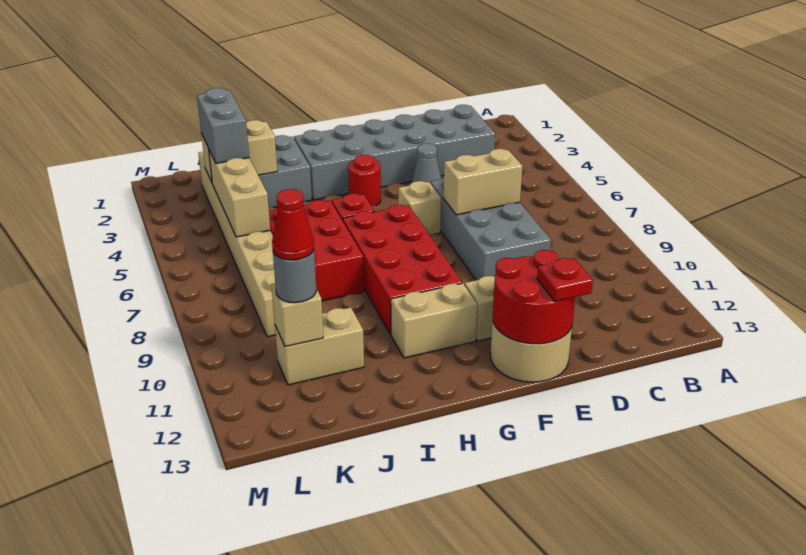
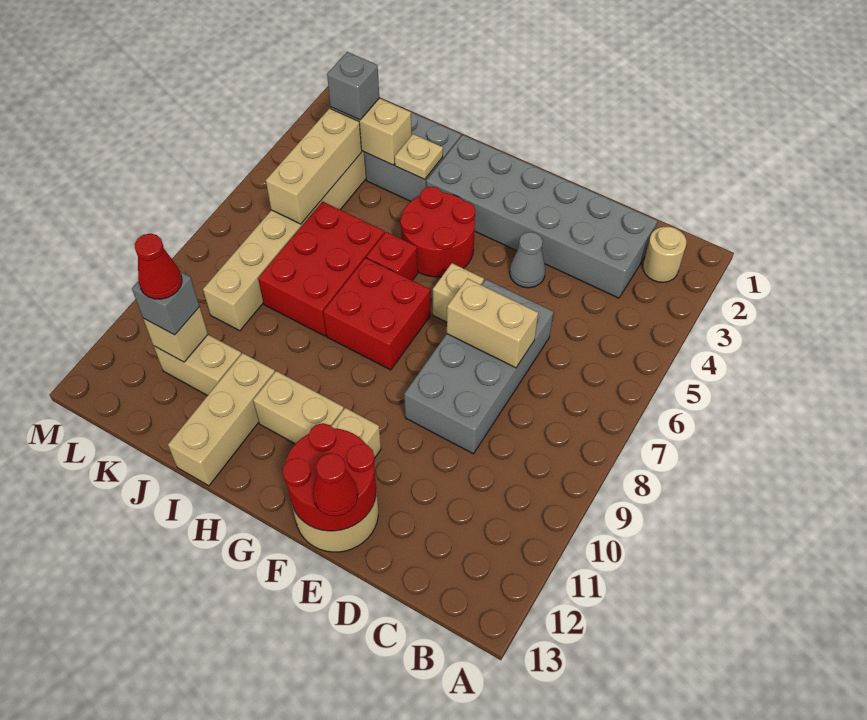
none -> tan 1x1 round brick [643,227,687,282]
red 1x1 plate [537,258,593,302] -> red 1x1 cone [313,453,358,516]
red 1x1 round brick [348,155,381,206] -> red 2x2 round brick [400,187,475,277]
red 2x4 brick [342,205,462,334] -> red 2x2 brick [323,258,430,370]
none -> tan 1x1 plate [395,134,443,180]
none -> tan 1x3 brick [168,353,275,486]
grey 1x2 brick [197,88,249,163] -> grey 1x1 brick [327,52,379,120]
grey 1x1 round brick [273,250,316,303] -> grey 1x1 brick [132,272,200,335]

